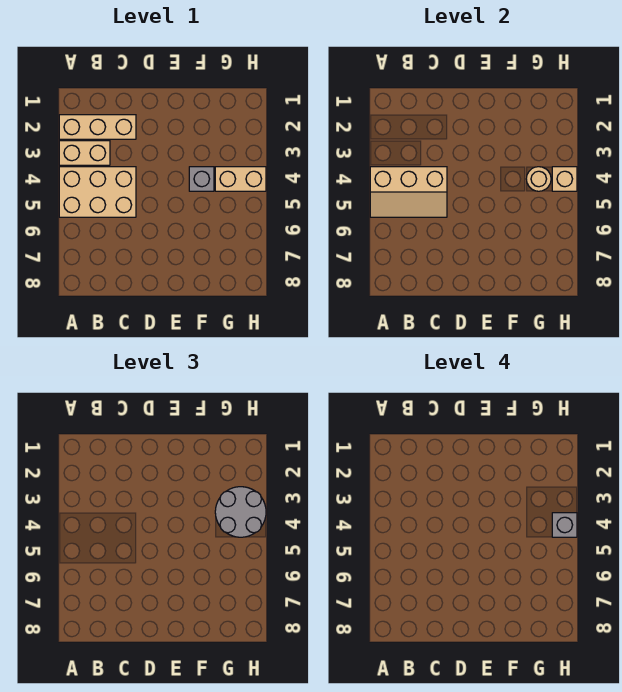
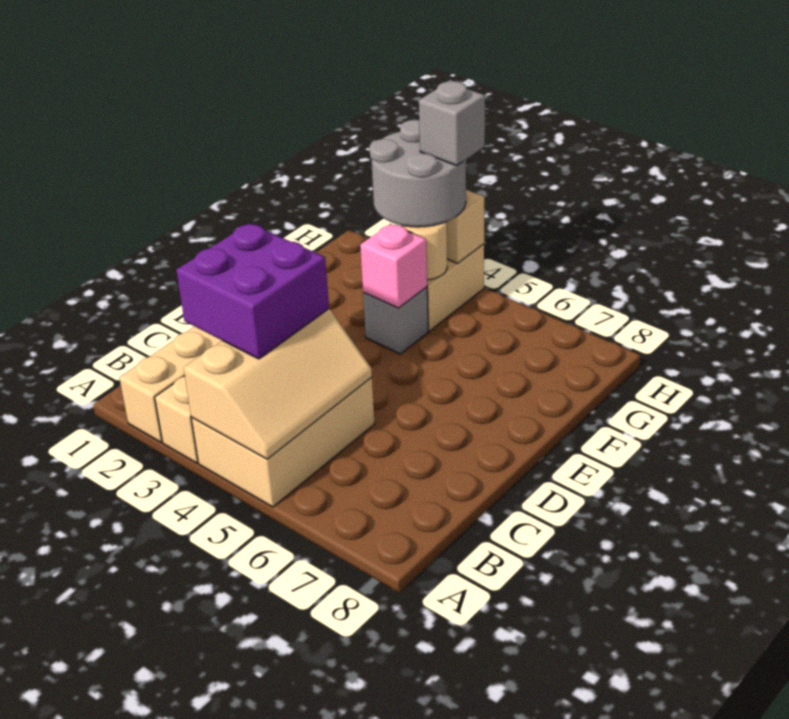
none -> purple 2x2 brick [176,223,329,359]
none -> pink 1x1 brick [360,224,427,308]

